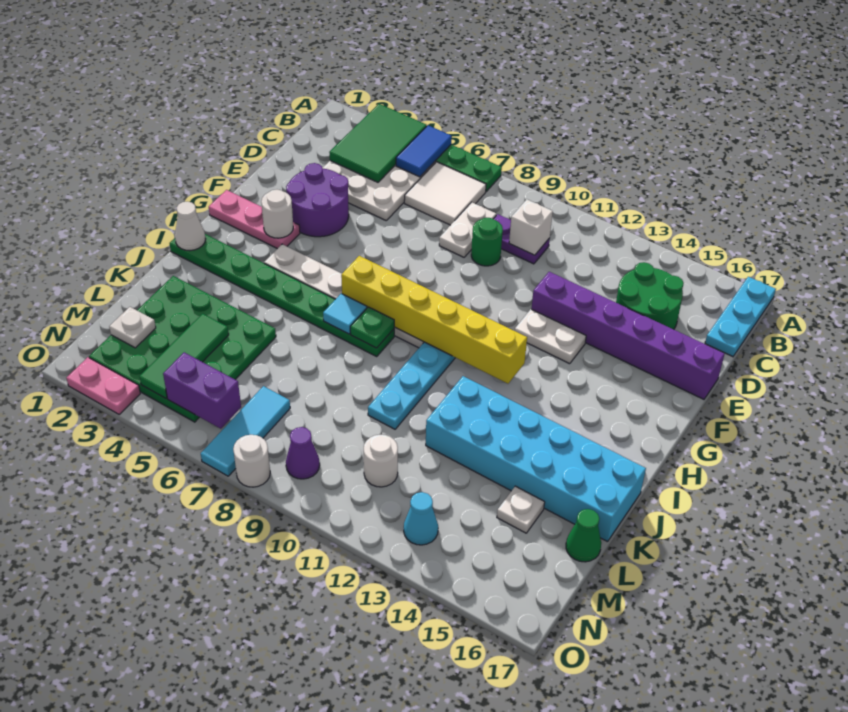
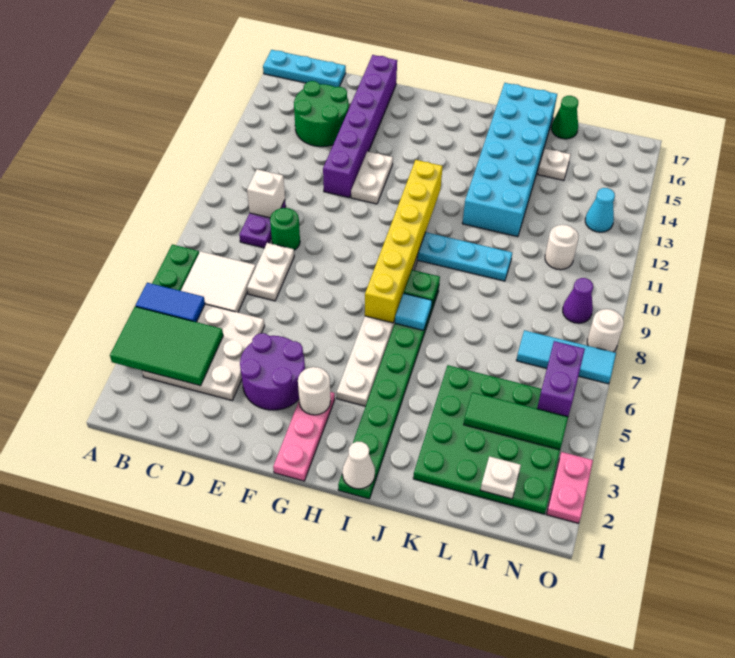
white 1x2 plate [439,202,496,257] -> white 1x2 plate turned to [247,243,294,301]

